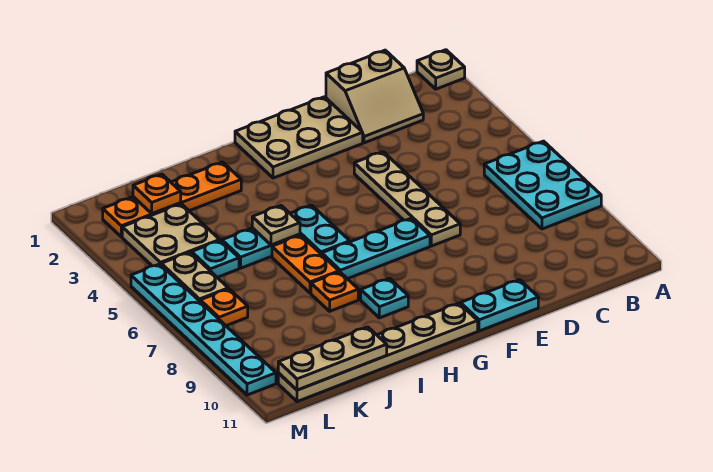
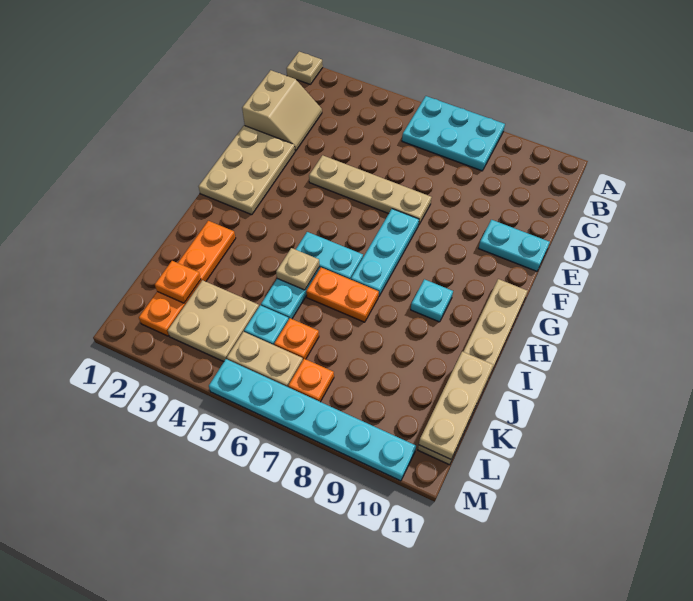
cyan 1x2 plate [461,280,538,331] -> cyan 1x2 plate turned to [479,220,550,271]
orange 1x1 plate [311,272,358,311] -> orange 1x1 plate moved to [274,318,319,359]

